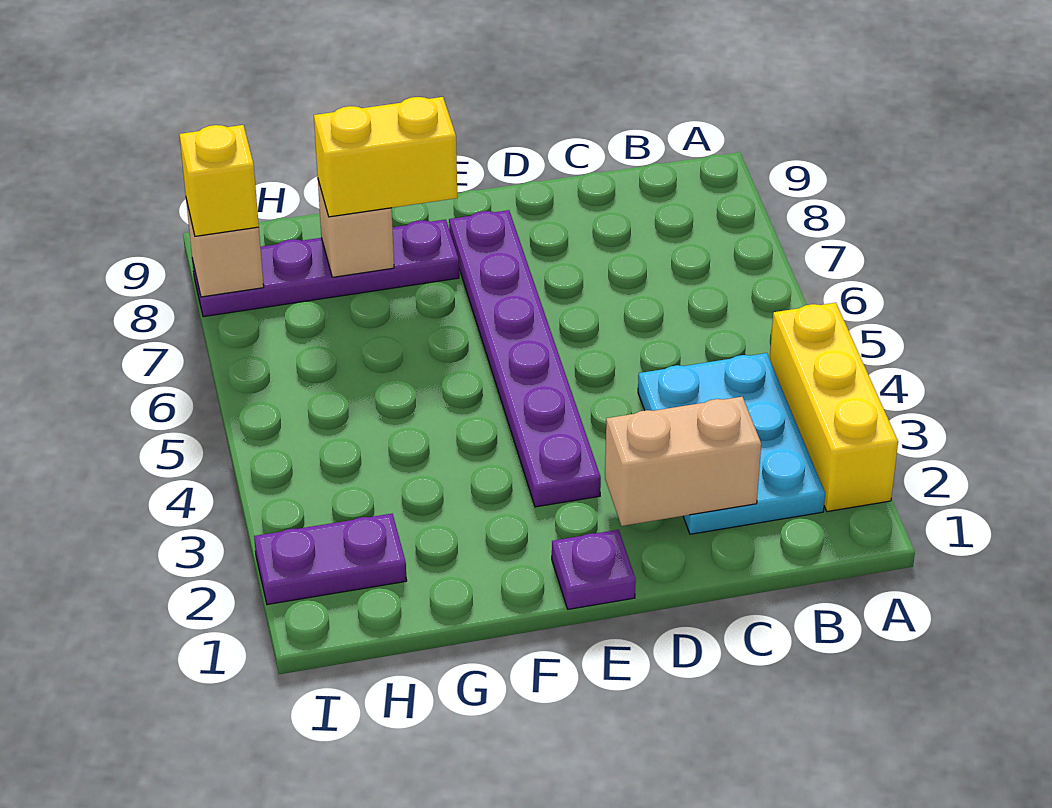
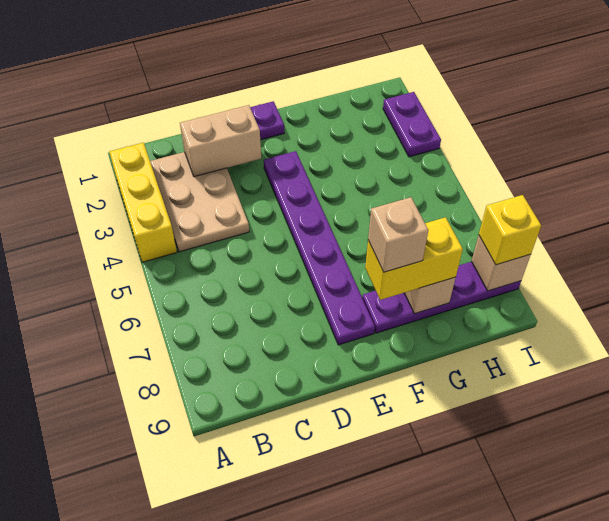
cyan 2x3 plate [638,353,825,534] -> tan 2x3 plate [150,152,249,252]
none -> tan 1x1 brick [368,197,428,272]
purple 1x2 plate [254,514,407,605] -> purple 1x2 plate turned to [383,92,441,157]

